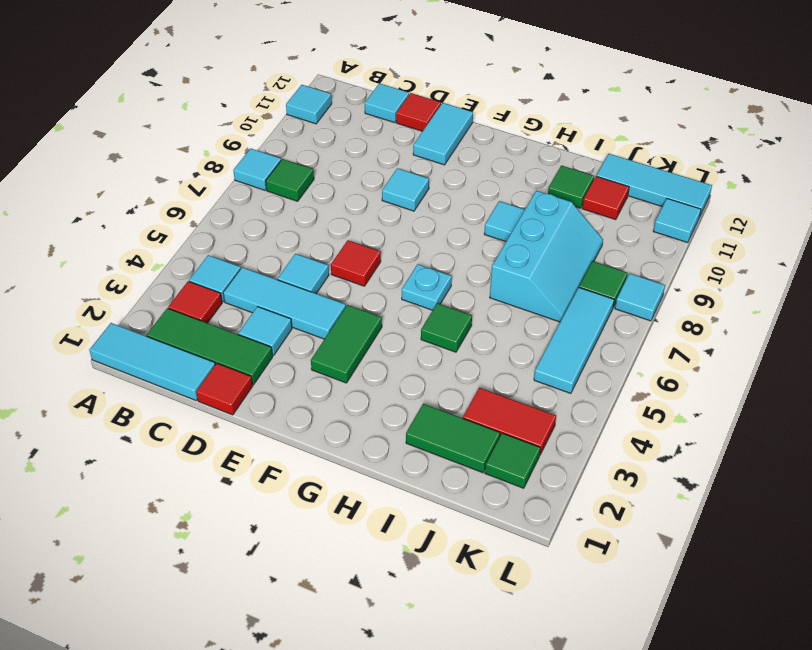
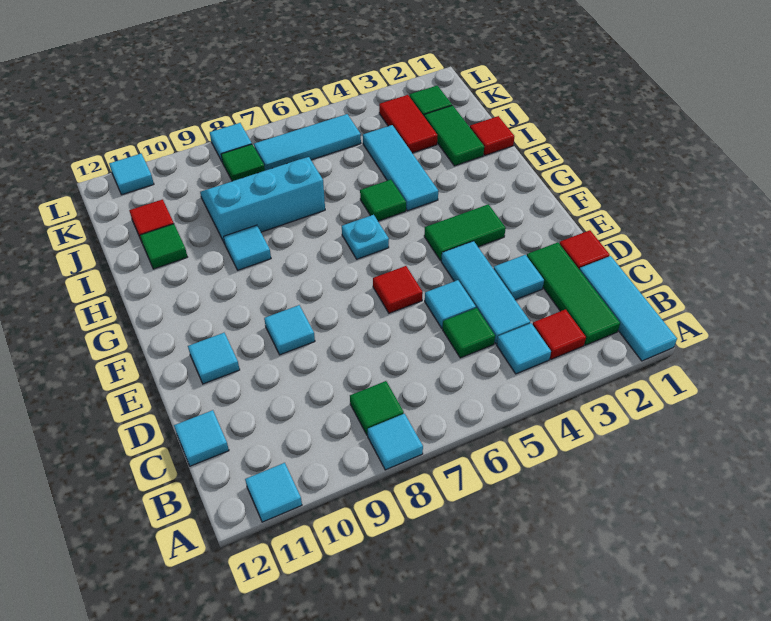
none -> green 1x1 tile [443,308,495,358]
red 1x1 tile [396,93,441,131] -> red 1x1 tile moved to [470,116,514,155]
cyan 1x2 tile [413,103,473,165] -> cyan 1x1 tile [188,333,240,384]
cyan 1x3 tile [596,154,712,216] -> cyan 1x3 tile moved to [363,125,438,211]

